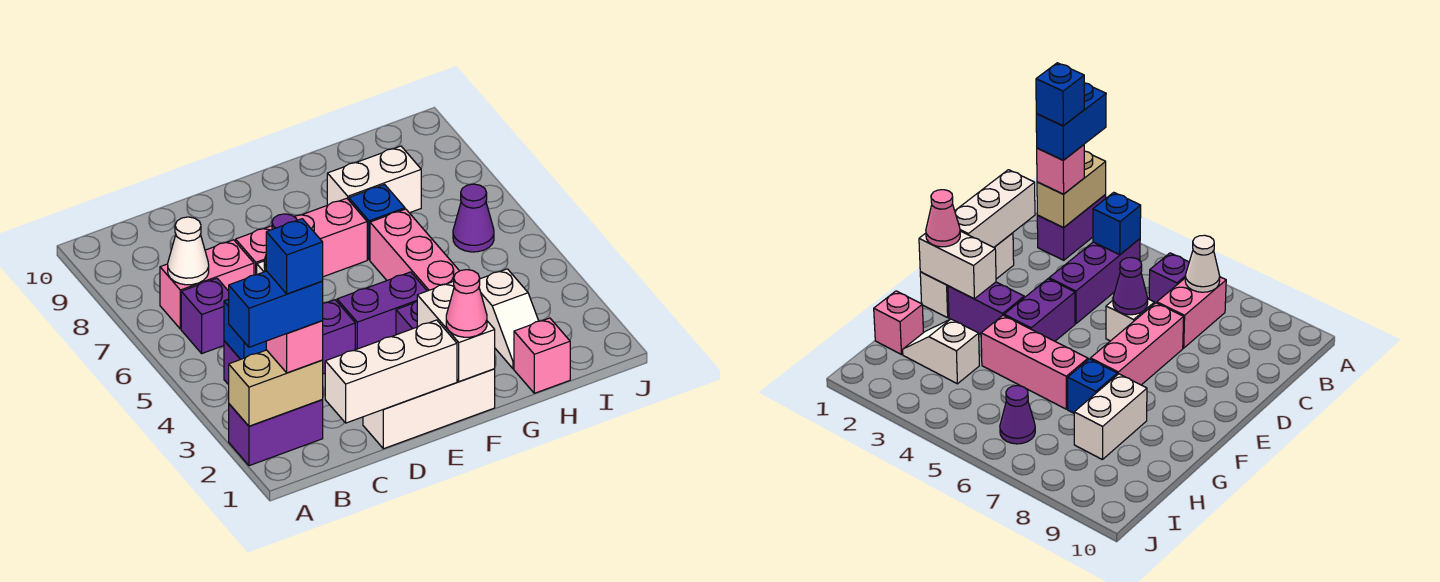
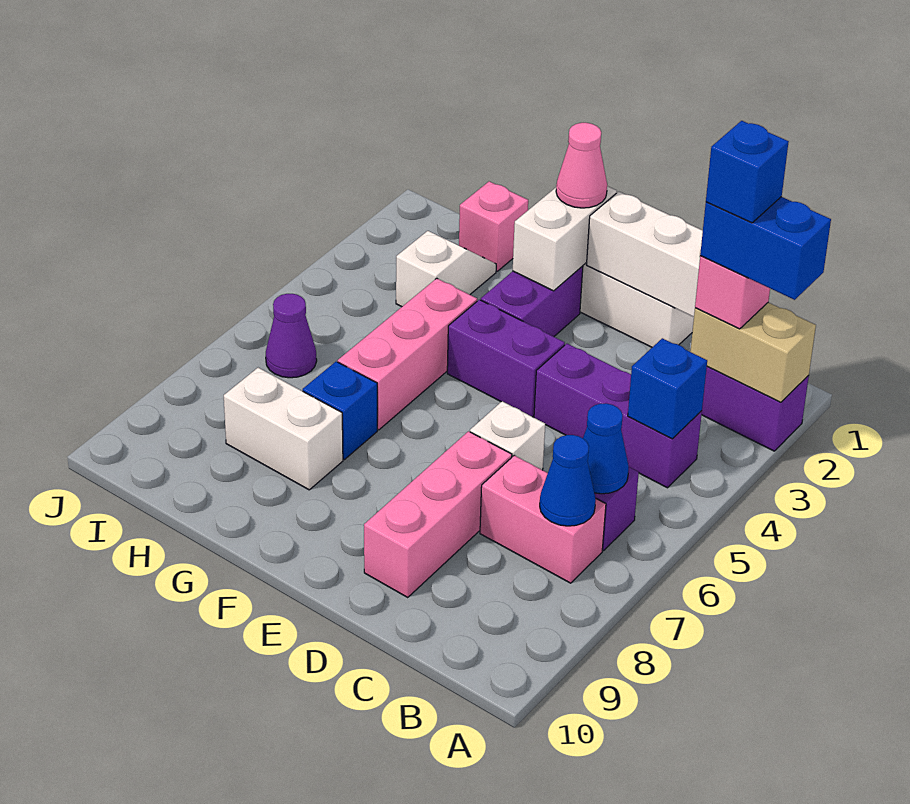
none -> blue 1x1 cone [583,403,629,494]
white 1x1 cone [168,217,209,285] -> blue 1x1 cone [540,435,596,526]
purple 1x1 cone [1113,258,1148,315] -> none
pink 1x3 brick [236,198,367,277] -> pink 1x3 brick turned to [364,431,512,597]

